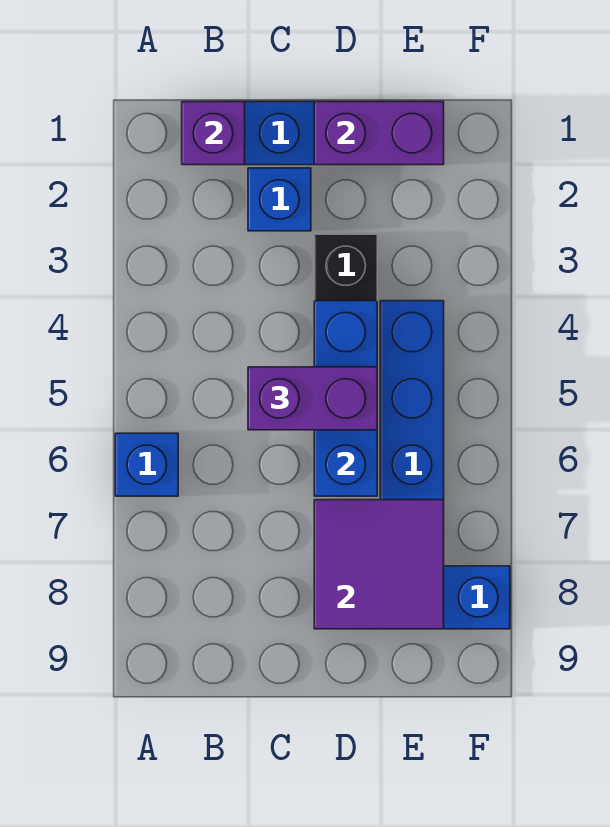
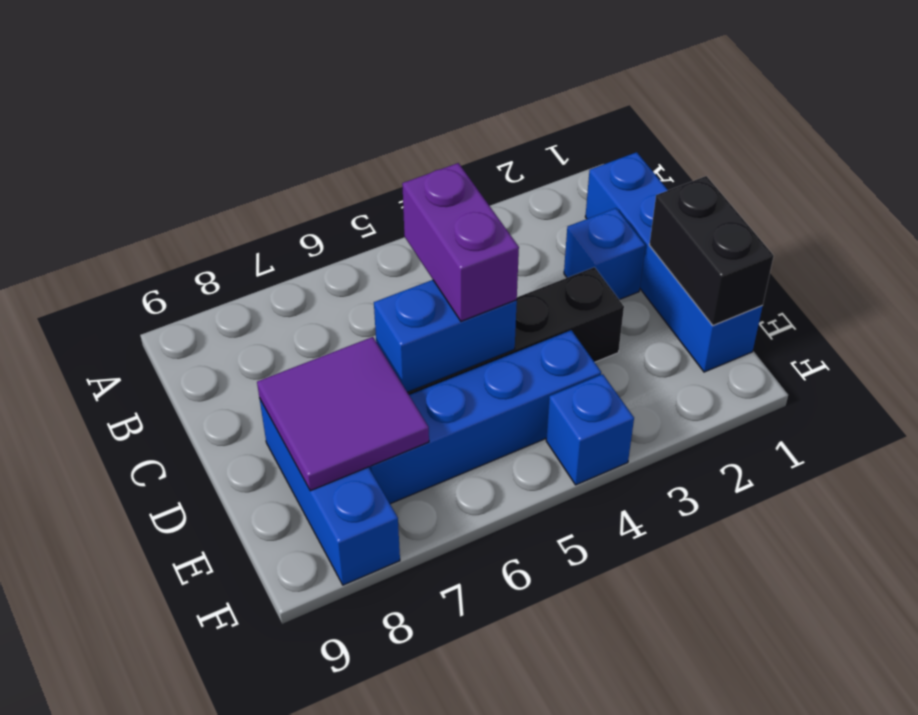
blue 1x1 brick [115,433,178,496] -> blue 1x1 brick moved to [546,374,634,485]
purple 1x1 brick [182,102,245,165] -> none
purple 1x2 brick [314,102,444,165] -> black 1x2 brick [650,176,774,325]
blue 1x3 brick [314,301,377,496] -> blue 1x2 brick [374,280,517,392]

